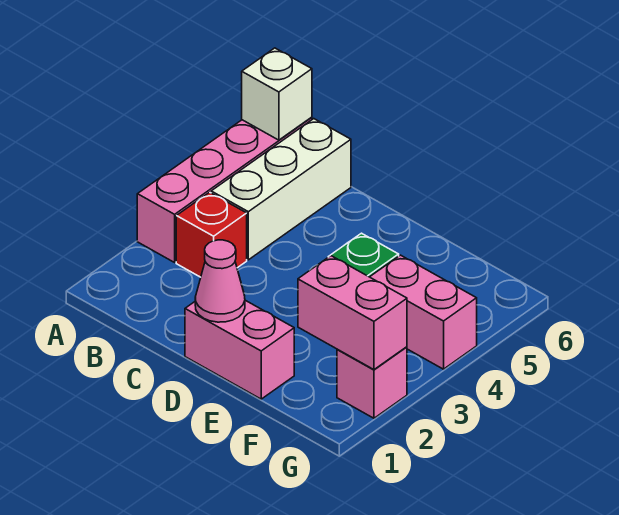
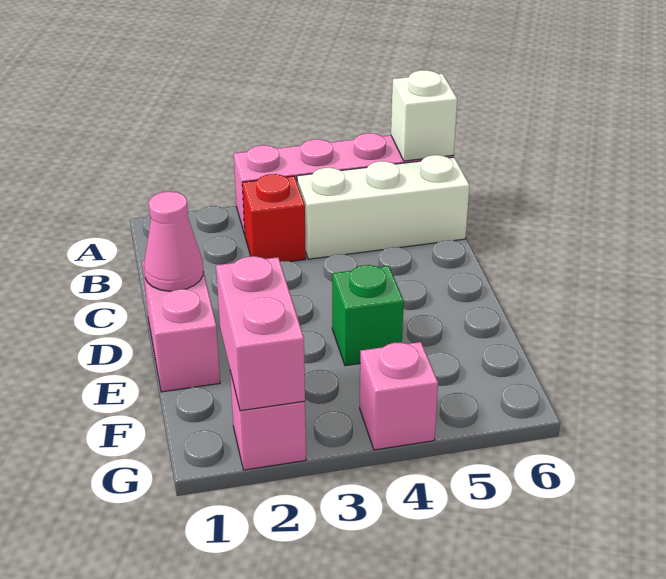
pink 1x2 brick [370,255,477,369] -> pink 1x1 brick [360,342,438,450]

